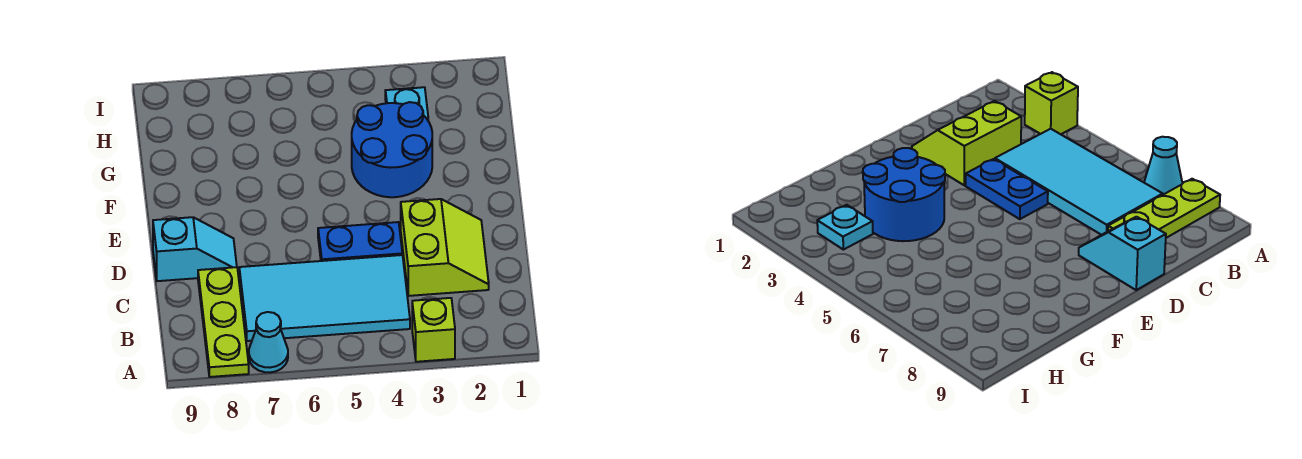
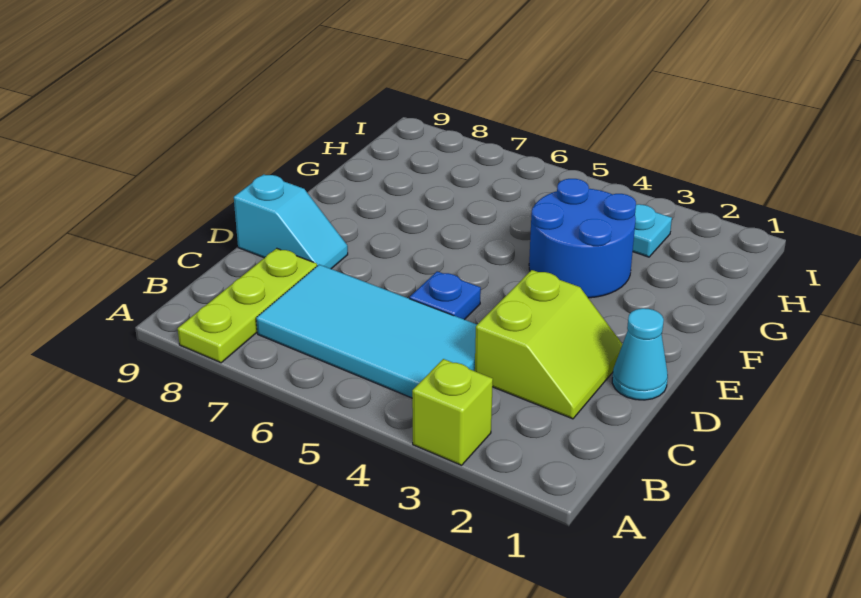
cyan 1x1 cone [249,312,288,372] -> cyan 1x1 cone moved to [612,308,668,400]
blue 1x2 plate [318,222,402,261] -> blue 1x1 plate [410,271,481,320]

